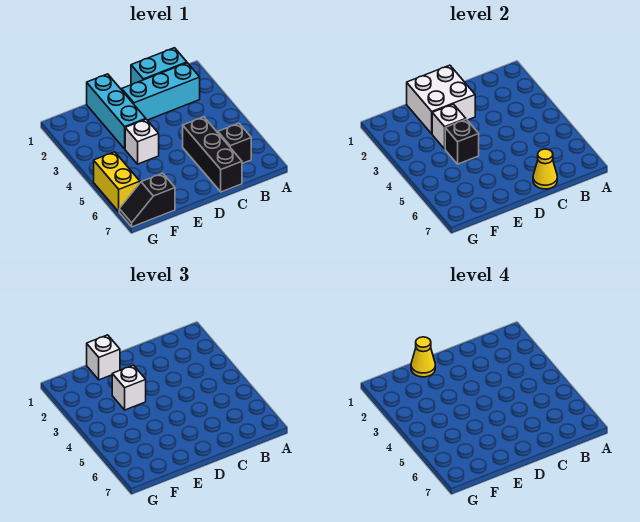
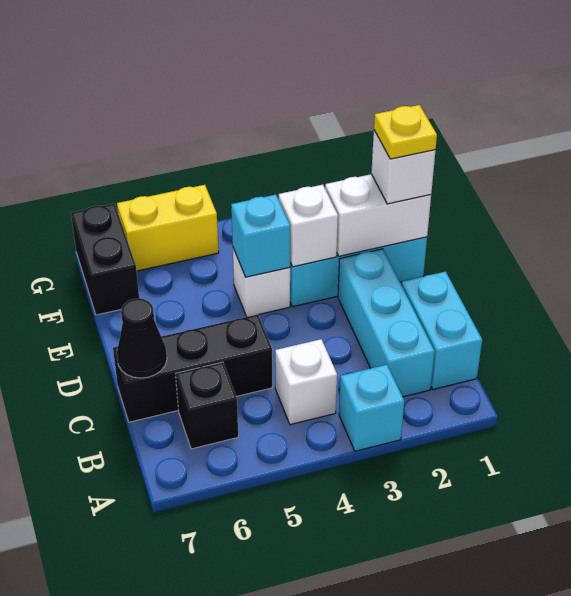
none -> cyan 1x1 brick [339,365,404,451]
yellow 1x1 cone [533,149,557,189] -> black 1x1 cone [117,298,167,378]
white 2x2 brick [407,65,475,134] -> white 1x2 brick [325,174,431,256]
yellow 1x1 cone [411,337,435,377] -> yellow 1x1 plate [374,105,437,159]
white 1x1 brick [112,365,146,410] -> white 1x1 brick moved to [275,339,337,425]
black 1x1 brick [445,119,479,164] -> cyan 1x1 brick [231,195,290,277]
black 1x2 slope [119,173,175,227] -> black 1x2 brick [71,204,139,315]

